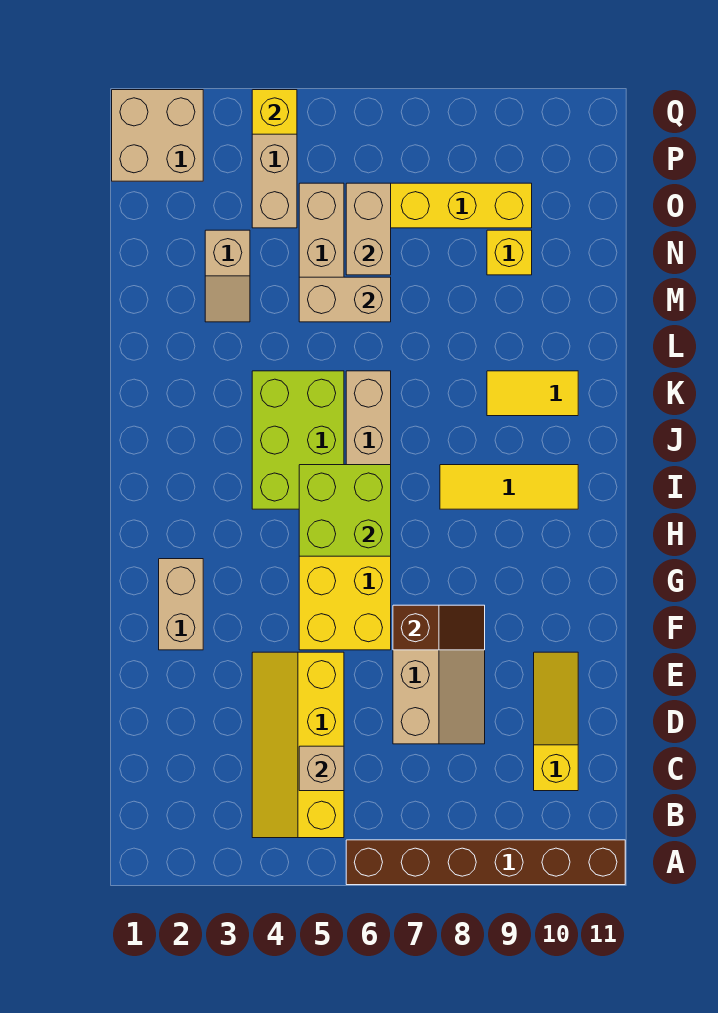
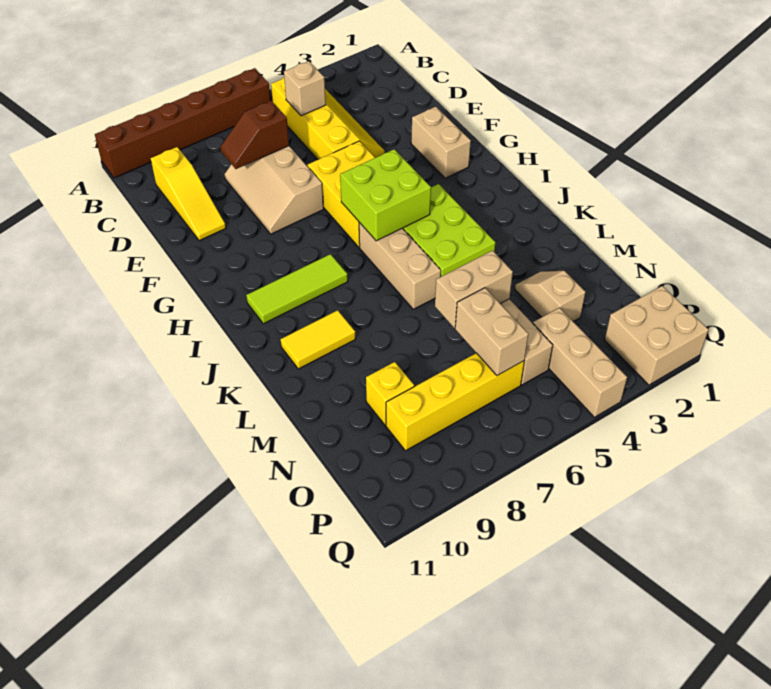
brown 1x2 slope [393,605,485,650] -> brown 1x2 slope moved to [220,101,289,169]
yellow 1x3 tile [440,465,578,509] -> lime 1x3 tile [246,254,348,324]
yellow 1x1 brick [252,90,297,134] -> none

